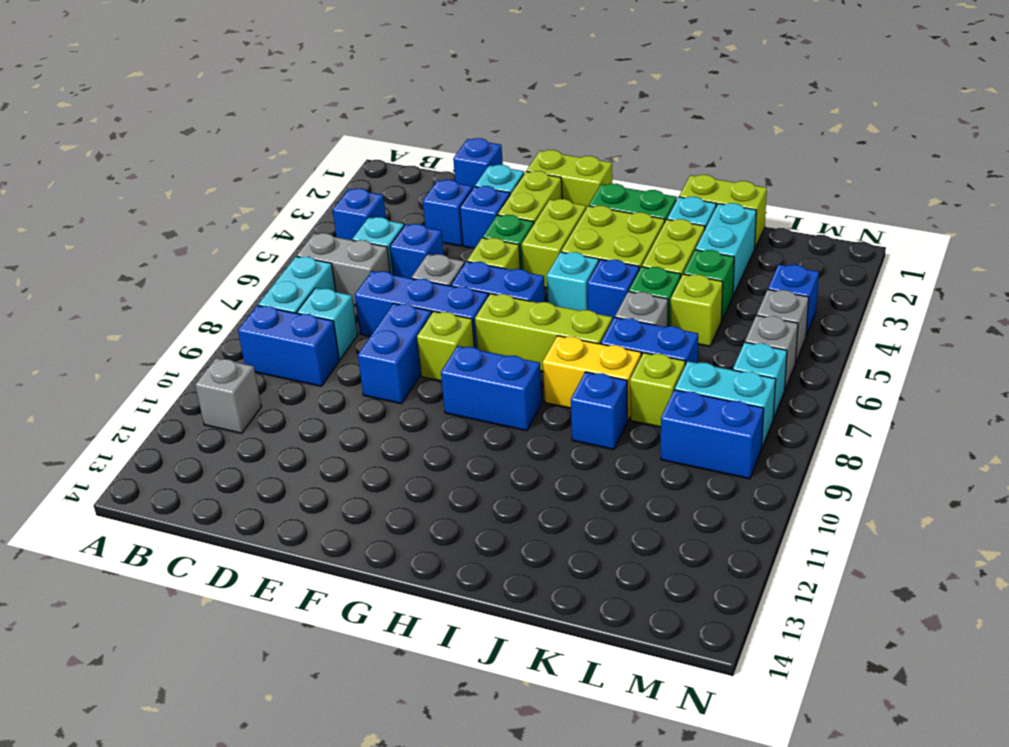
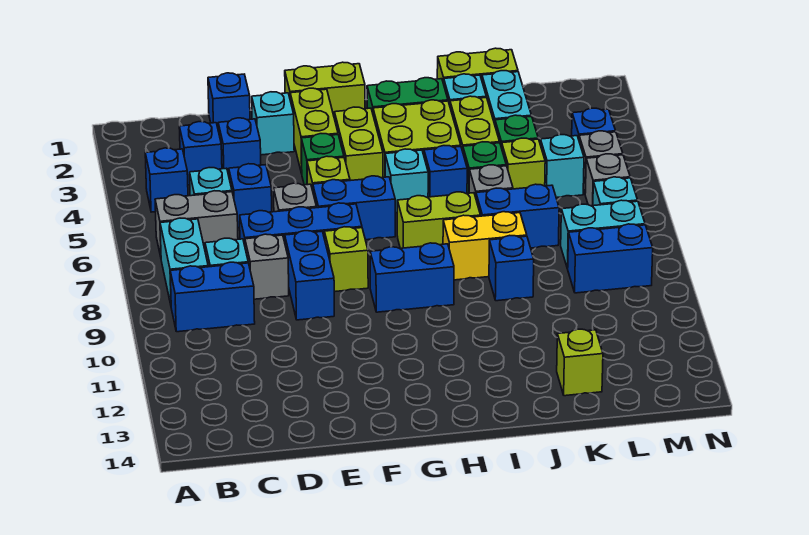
grey 1x1 brick [195,358,261,433] -> grey 1x1 brick moved to [245,234,289,299]
blue 1x1 brick [460,186,510,248] -> blue 1x1 brick moved to [179,121,222,185]
lime 1x3 brick [475,294,612,372] -> lime 1x2 brick [397,192,480,248]
lime 1x1 brick [630,353,685,427] -> lime 1x1 brick moved to [557,329,603,396]
none -> cyan 1x1 brick [540,135,584,198]

